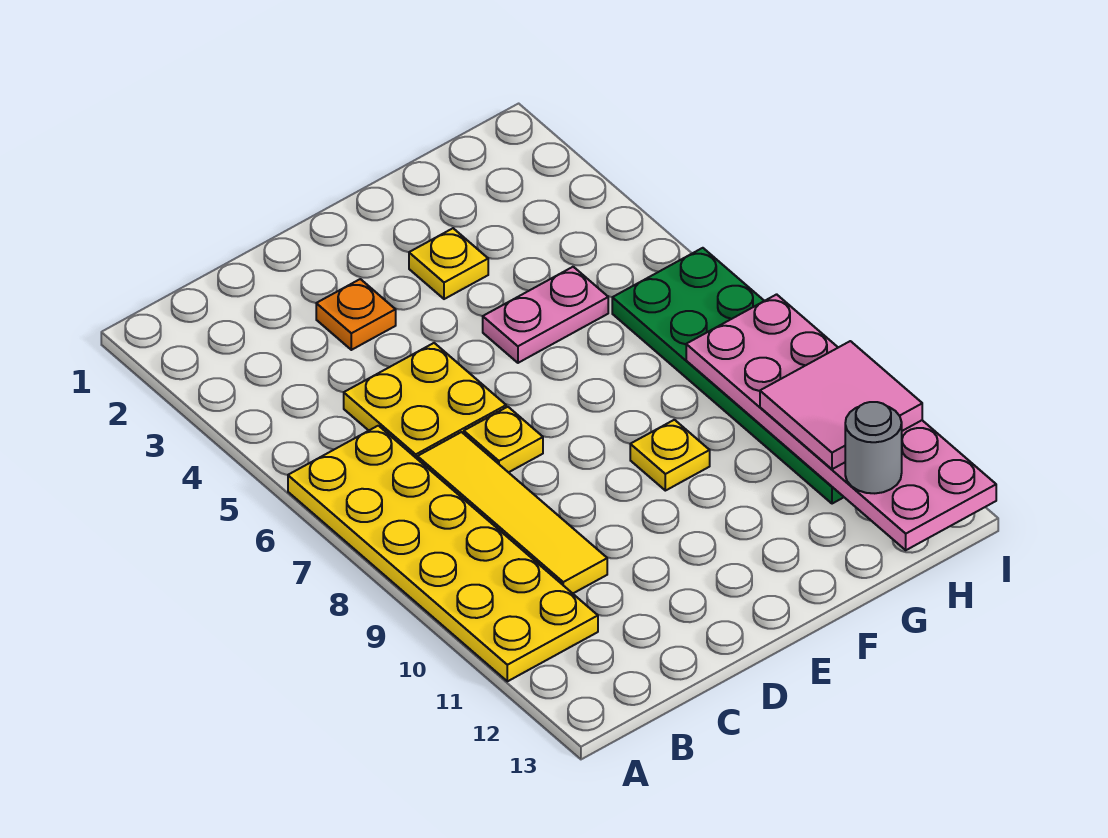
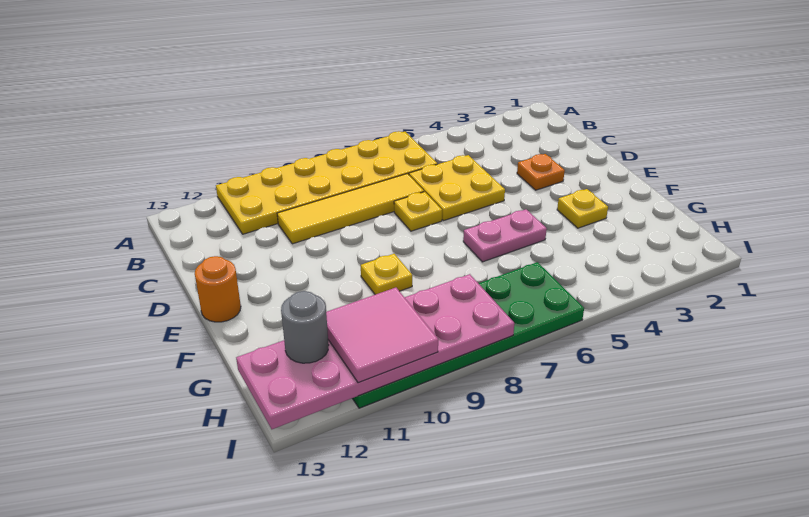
none -> orange 1x1 round brick [195,256,241,322]
pink 1x2 plate [483,267,608,363] -> pink 1x2 plate turned to [463,209,547,262]

